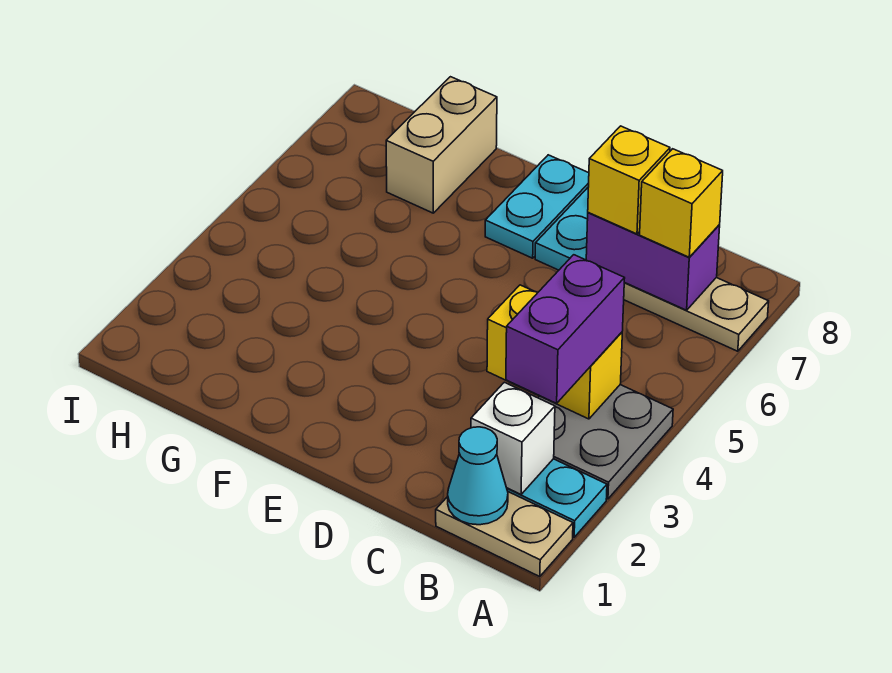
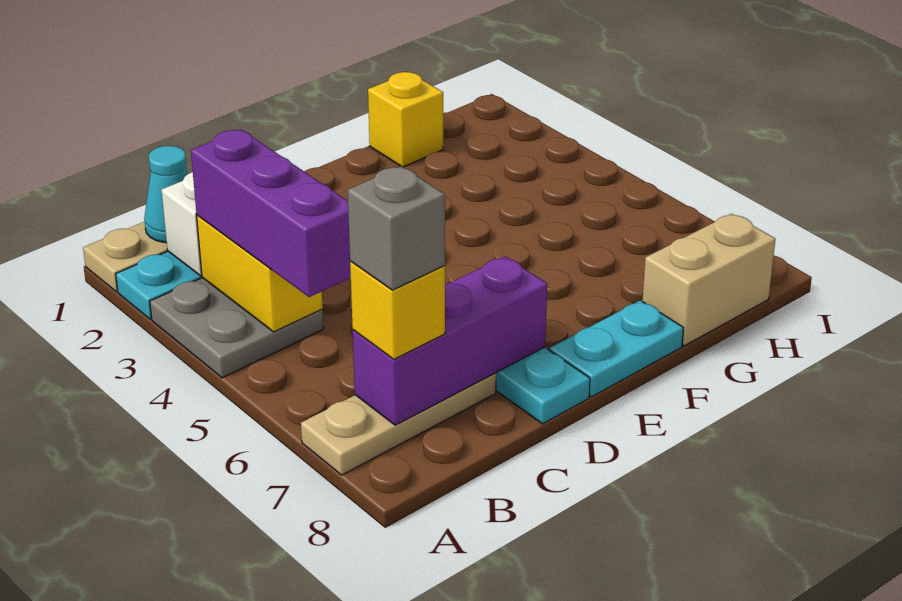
purple 1x2 brick [506,255,625,403] -> purple 1x3 brick [191,130,351,297]
yellow 1x2 brick [487,285,622,419] -> yellow 1x2 brick turned to [197,215,323,332]
purple 1x2 brick [586,213,720,310] -> purple 1x3 brick [353,256,547,425]
none -> grey 1x1 brick [348,166,445,290]
yellow 1x1 brick [588,126,670,234] -> yellow 1x1 brick moved to [368,72,443,167]
cyan 1x2 plate [485,155,589,258] -> cyan 1x2 plate turned to [549,300,683,397]
tan 1x2 brick [386,77,497,213] -> tan 1x2 brick turned to [642,214,775,346]

